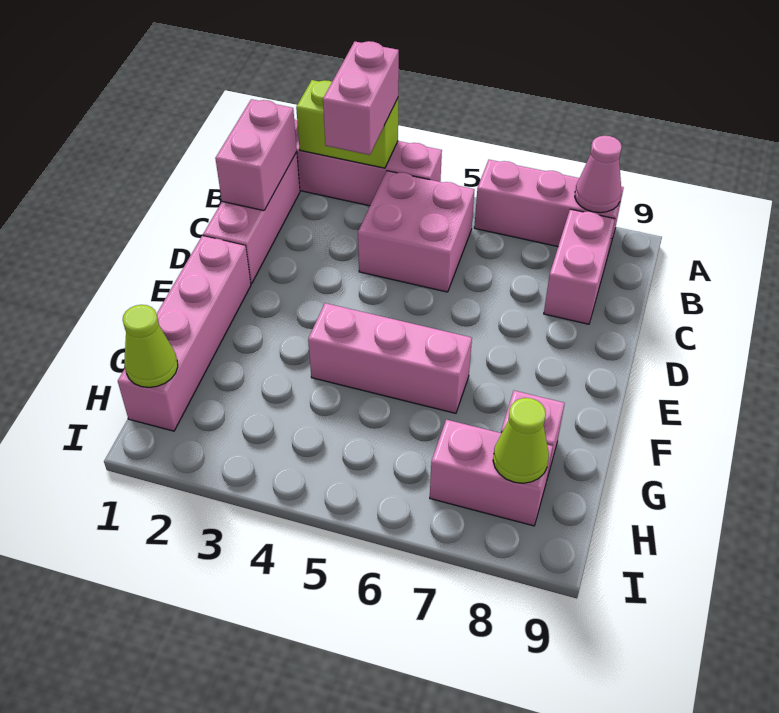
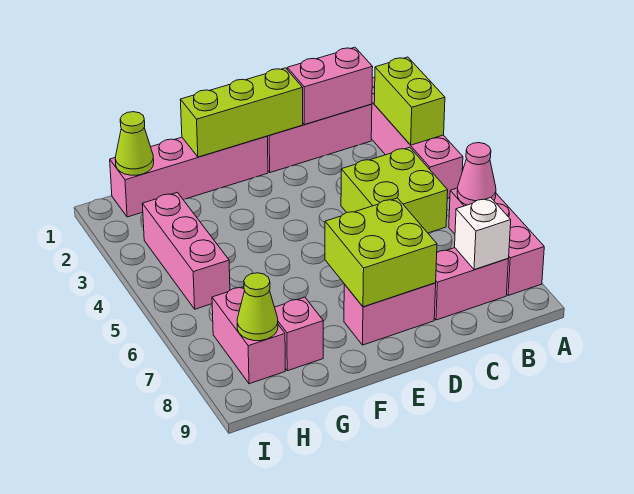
pink 1x2 brick [323,41,399,155] -> pink 1x2 brick moved to [344,283,436,345]
pink 1x1 cone [575,136,622,213] -> pink 1x1 cone moved to [457,143,496,205]
pink 2x2 brick [358,171,475,292] -> lime 2x2 brick [341,147,448,233]
none -> white 1x1 brick [455,198,511,270]
none -> lime 1x3 brick [180,68,303,157]
none -> lime 2x2 brick [325,198,437,307]
pink 1x3 brick [308,303,472,413] -> pink 1x3 brick moved to [142,192,230,309]

